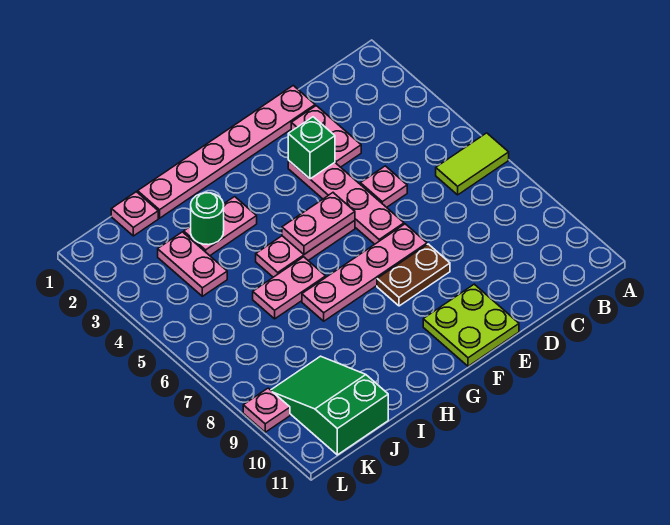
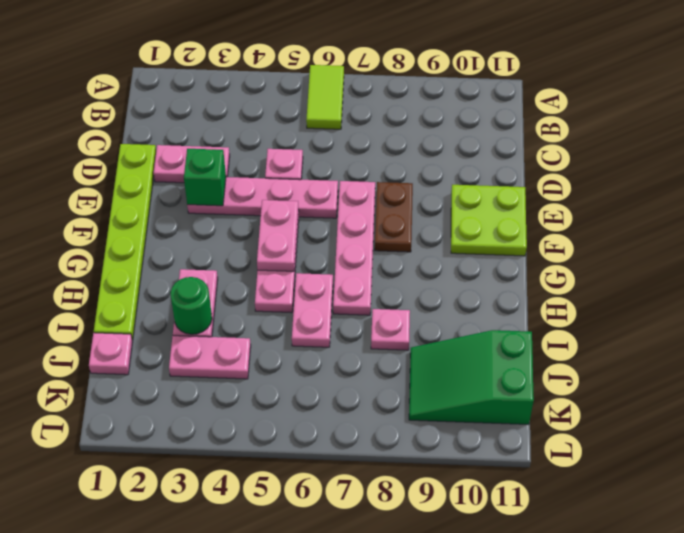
pink 1x6 plate [138,86,315,218] -> lime 1x6 plate [94,144,156,340]
pink 1x1 plate [243,388,290,432] -> pink 1x1 plate moved to [371,309,410,350]

